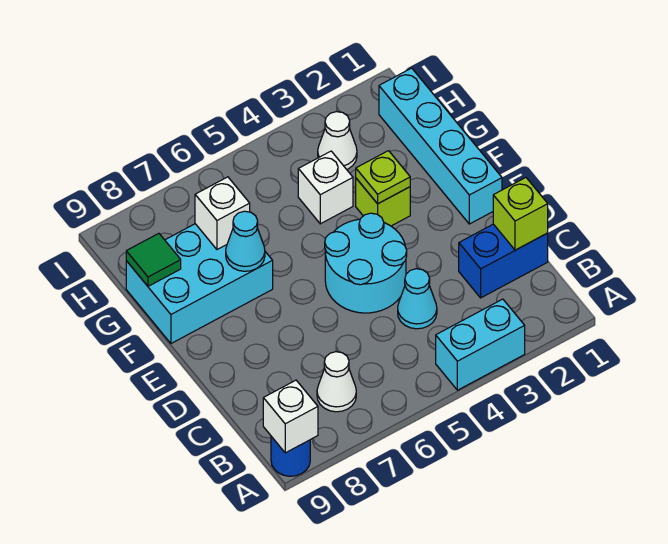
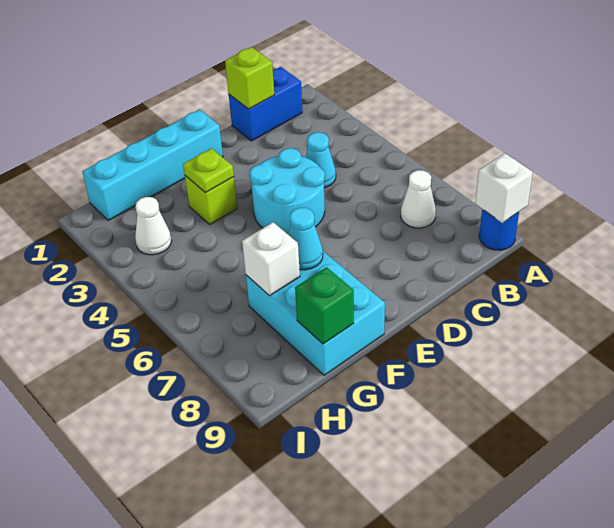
cyan 1x2 brick [436,299,525,390] -> none
blue 1x2 brick [459,224,548,298] -> blue 1x2 brick turned to [229,67,302,141]
white 1x1 brick [298,151,353,224] -> none
green 1x1 tile [126,233,181,286] -> green 1x1 brick [295,267,354,344]

